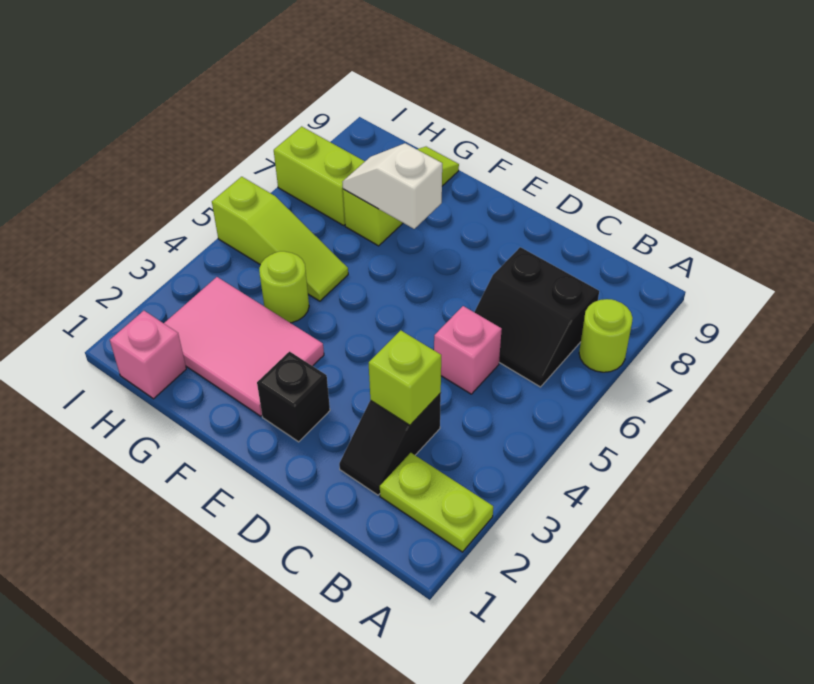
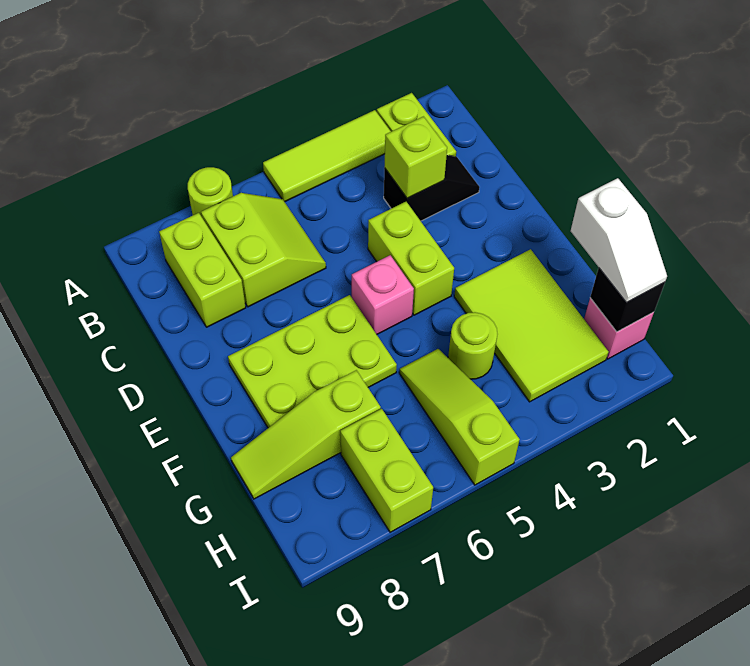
none -> lime 1x3 tile [263,110,391,202]
black 2x2 slope [475,247,599,387] -> lime 2x2 slope [201,193,326,307]
none -> lime 1x2 brick [159,213,246,327]
pink 1x1 brick [434,306,502,394] -> pink 1x1 brick moved to [352,255,414,334]
none -> lime 1x2 brick [368,202,454,315]
black 1x1 brick [257,352,330,442] -> black 1x1 brick moved to [590,268,665,332]
none -> lime 2x3 plate [228,295,397,428]
pink 2x3 tile [164,277,324,416] -> lime 2x3 tile [454,249,609,402]
white 1x2 slope [342,143,442,229] -> white 1x2 slope moved to [571,178,667,303]

